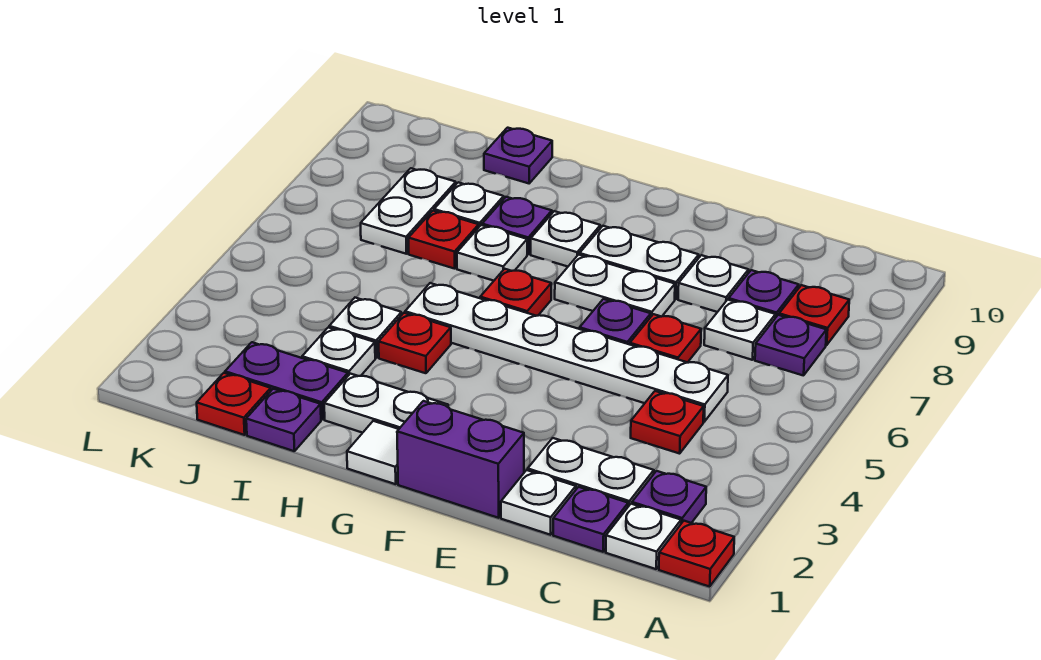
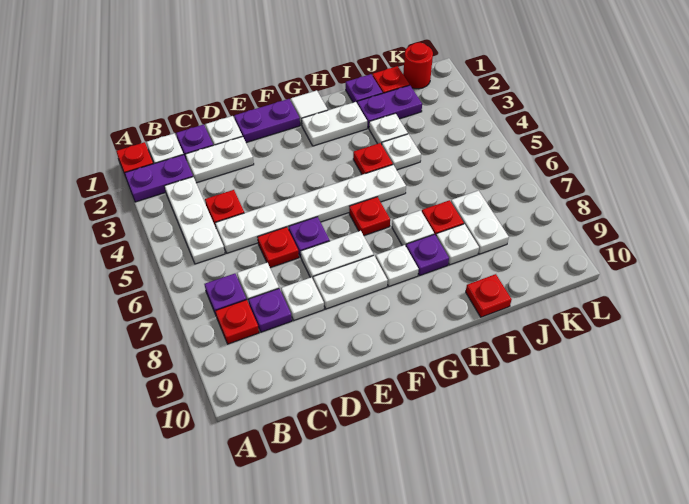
purple 1x1 plate [632,471,706,523] -> purple 1x2 plate [125,155,193,202]
none -> white 1x3 plate [164,177,225,264]
purple 1x2 brick [397,401,524,518] -> purple 1x2 plate [234,99,300,142]
purple 1x1 plate [484,128,552,183] -> red 1x1 plate [466,274,512,317]
none -> red 1x1 round brick [403,43,433,89]

